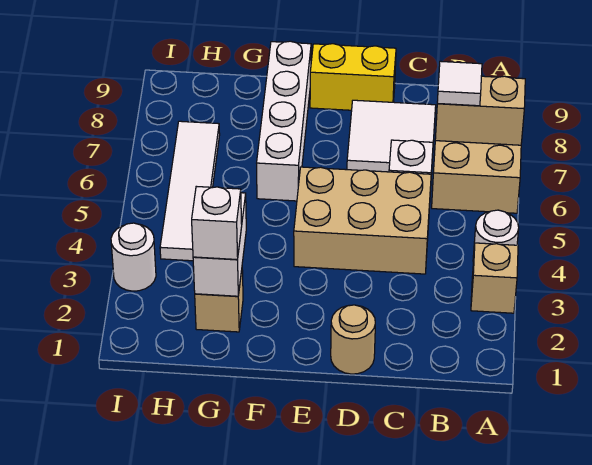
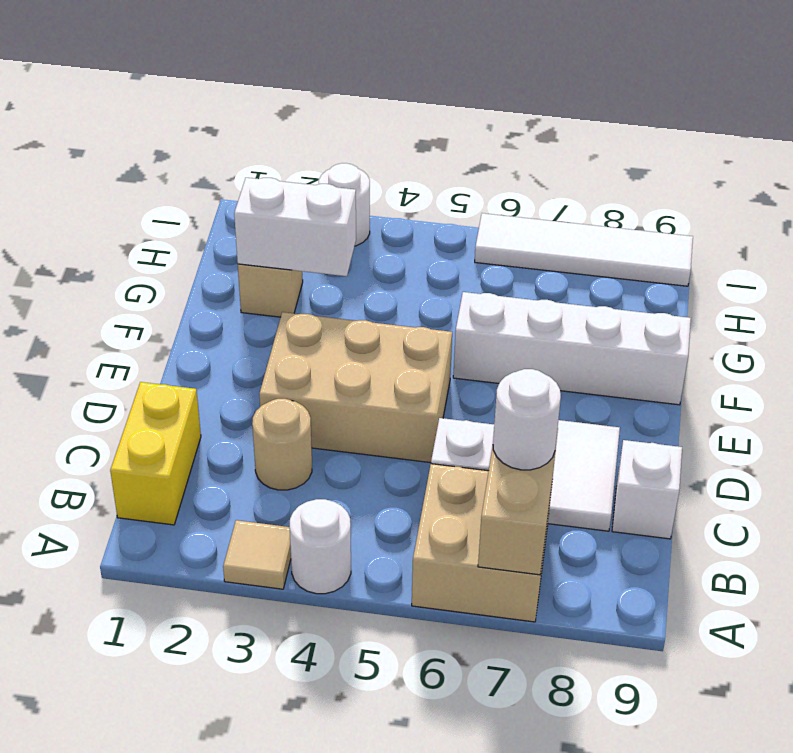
tan 1x1 brick [471,243,518,313] -> tan 1x1 tile [223,520,291,589]
white 1x1 tile [437,61,482,106] -> white 1x1 round brick [493,369,561,470]
tan 2x3 brick [294,167,431,274] -> tan 2x3 brick turned to [259,312,452,463]
tan 1x1 round brick [331,305,375,374] -> tan 1x1 round brick moved to [252,399,312,490]
yellow 1x2 brick [310,44,396,110] -> yellow 1x2 brick moved to [110,382,201,525]
white 1x1 brick [192,186,242,260] -> white 1x1 brick moved to [612,440,682,539]
white 1x4 tile [160,121,220,261] -> white 1x4 tile moved to [475,213,693,286]

